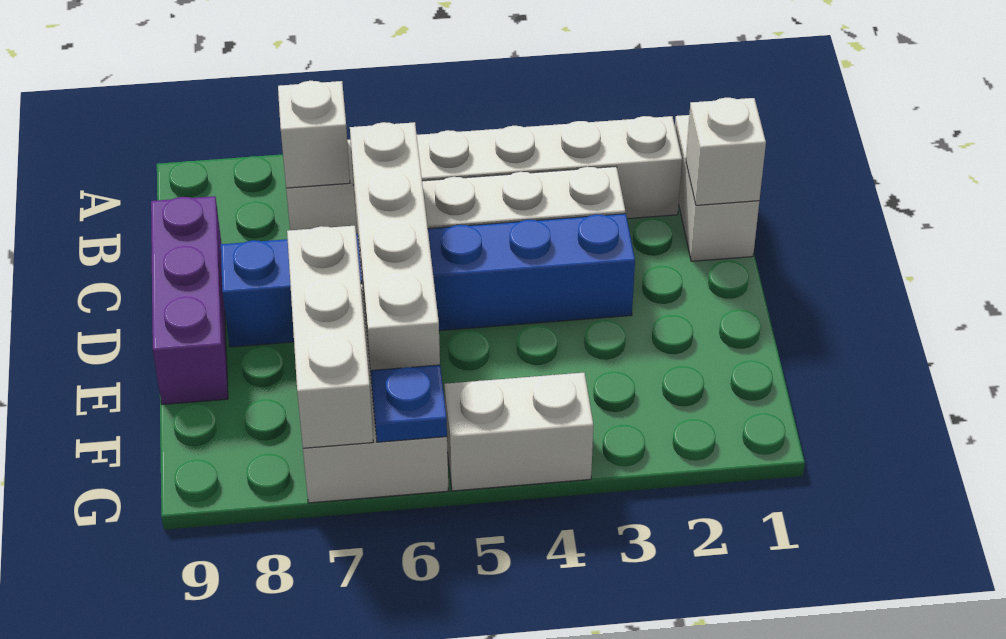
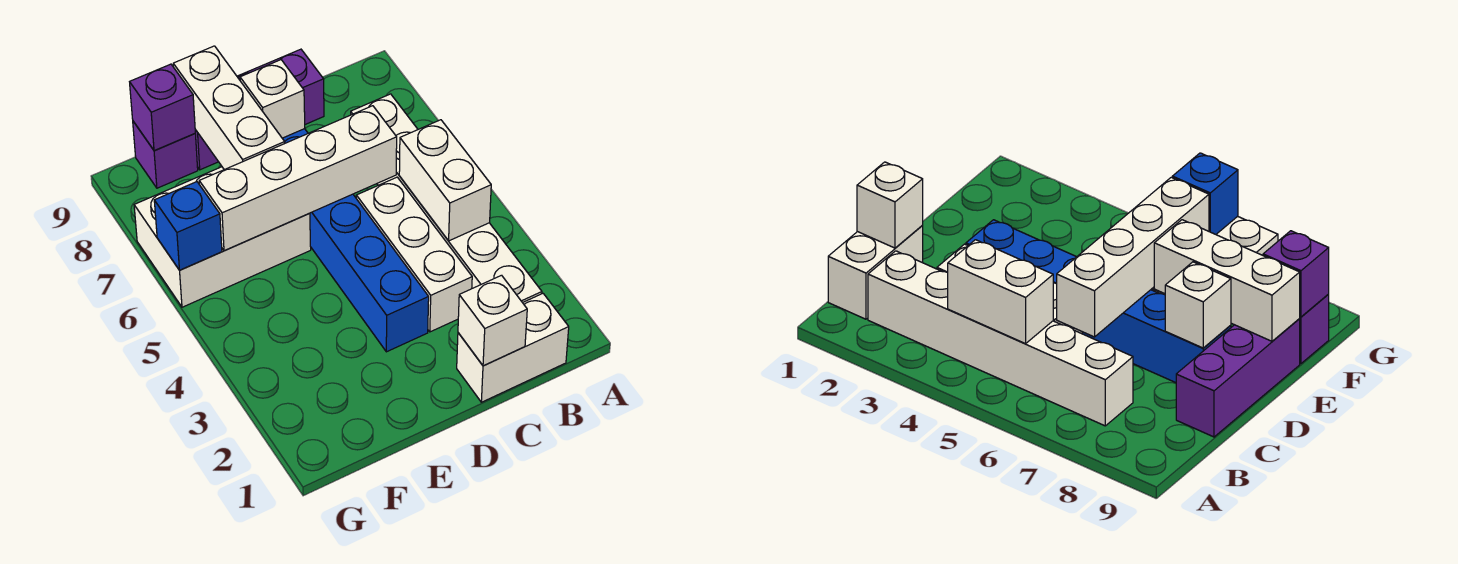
white 1x1 brick [278,81,350,188] -> white 1x1 brick moved to [240,60,305,138]
white 1x3 brick [287,226,373,448] -> white 1x3 brick turned to [173,46,285,170]
none -> purple 1x1 brick [133,121,198,188]
none -> purple 1x1 brick [130,64,195,151]
white 1x2 brick [444,373,594,491] -> white 1x2 brick moved to [399,120,491,241]
blue 1x1 plate [371,365,447,442] -> blue 1x1 brick [154,182,222,270]

